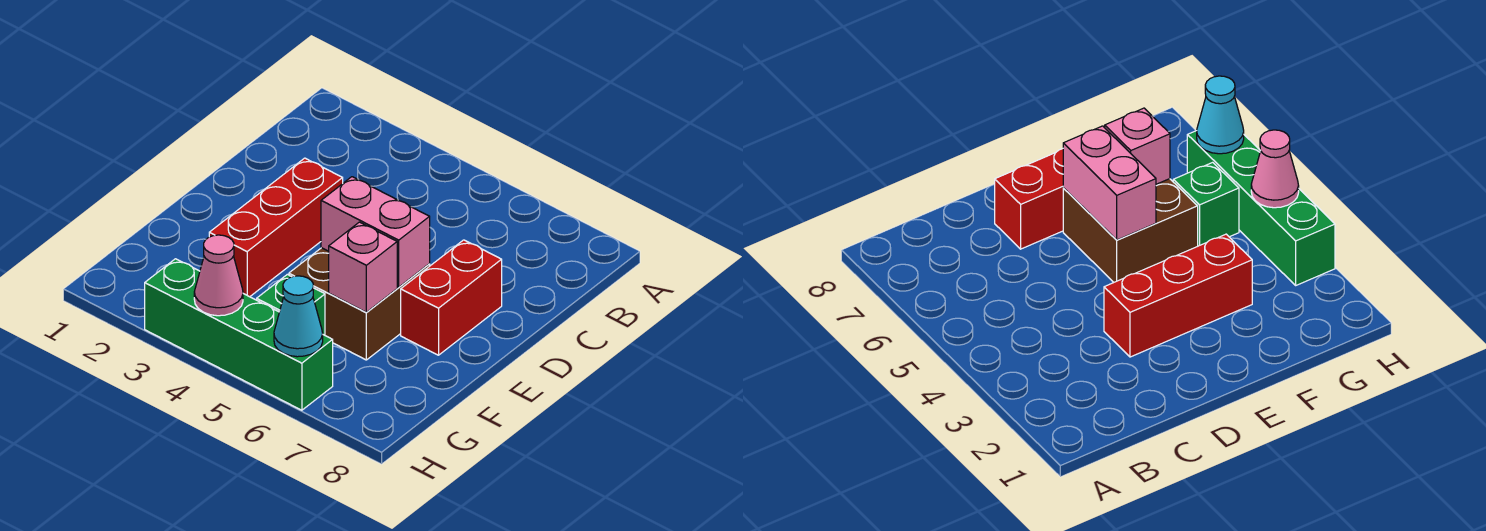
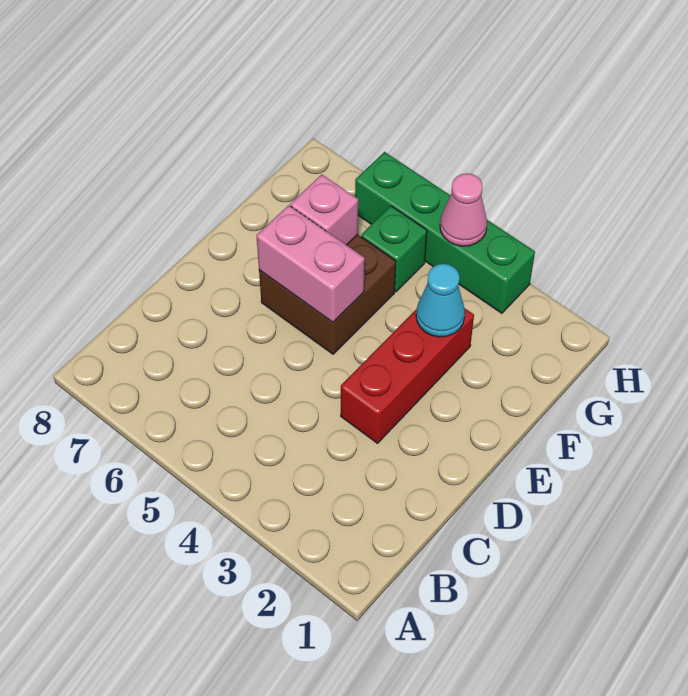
red 1x2 brick [401,240,502,355] -> none
cyan 1x1 cone [274,276,323,357] -> cyan 1x1 cone moved to [416,264,465,337]

